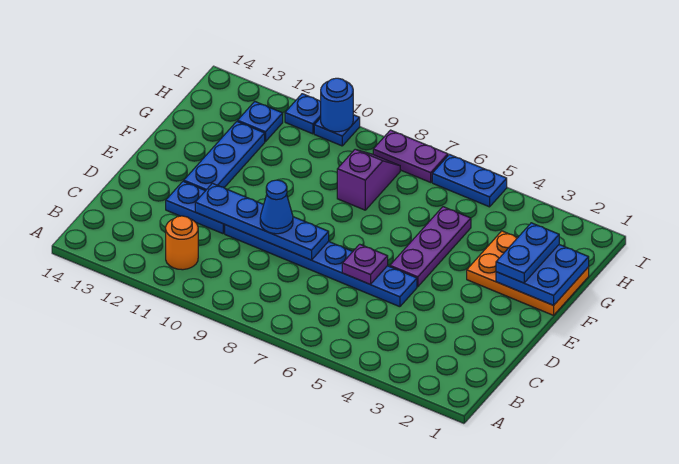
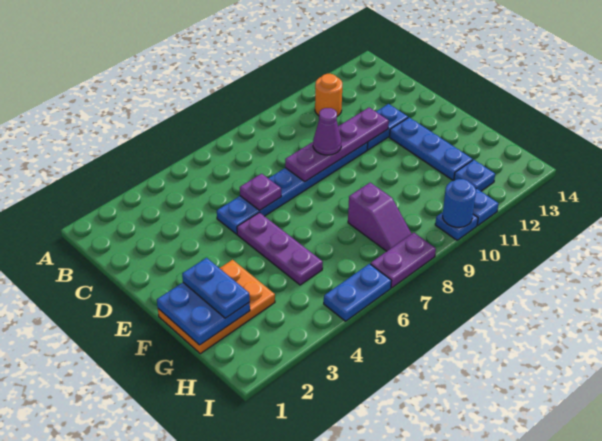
blue 1x4 plate [195,183,329,260] -> purple 1x4 plate [285,108,389,182]
blue 1x1 cone [260,180,293,234] -> purple 1x1 cone [313,108,341,155]

